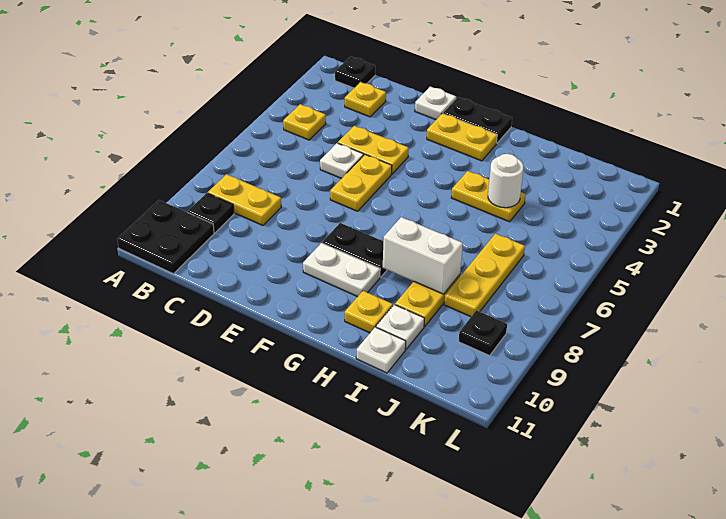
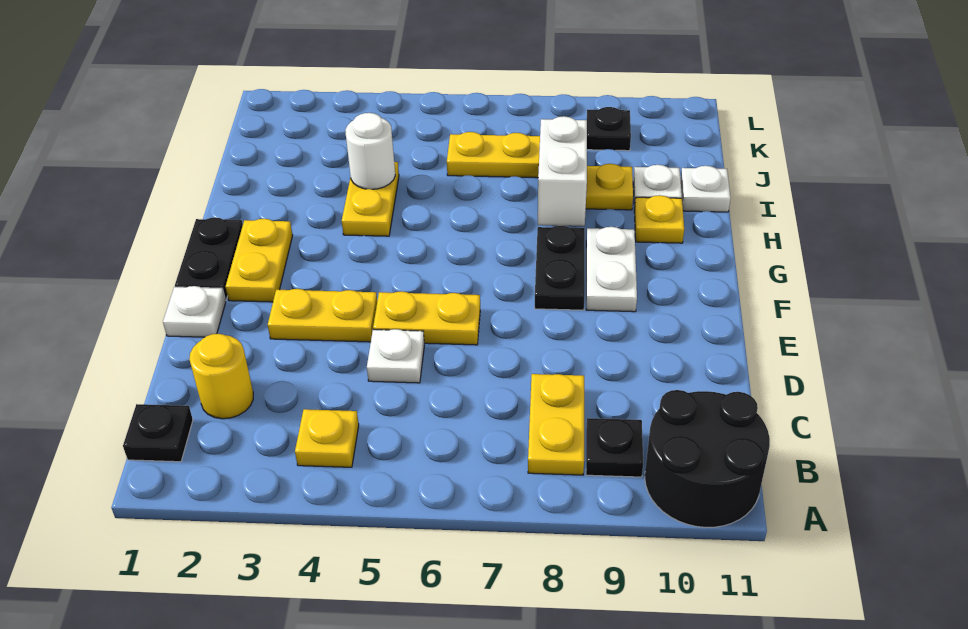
black 2x2 plate [117,200,214,274] -> black 2x2 round brick [645,390,770,527]
yellow 1x1 plate [345,82,386,117] -> yellow 1x1 round brick [189,334,253,419]
yellow 1x2 plate [338,126,409,174] -> yellow 1x2 plate turned to [268,289,377,342]

